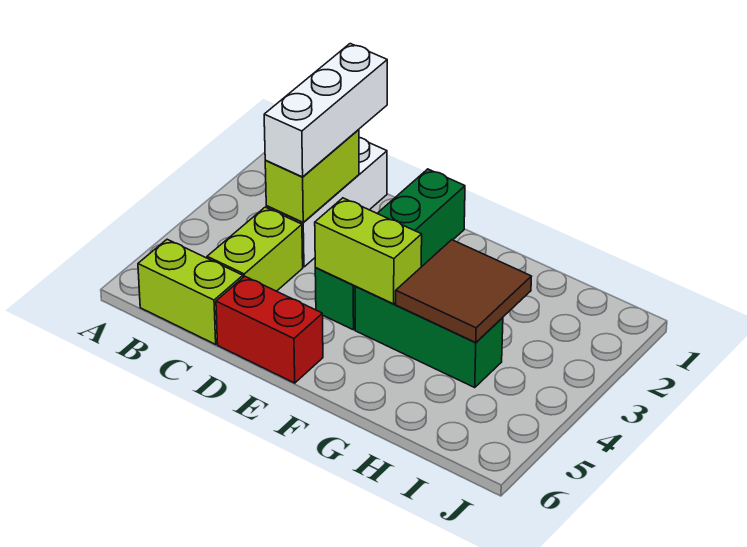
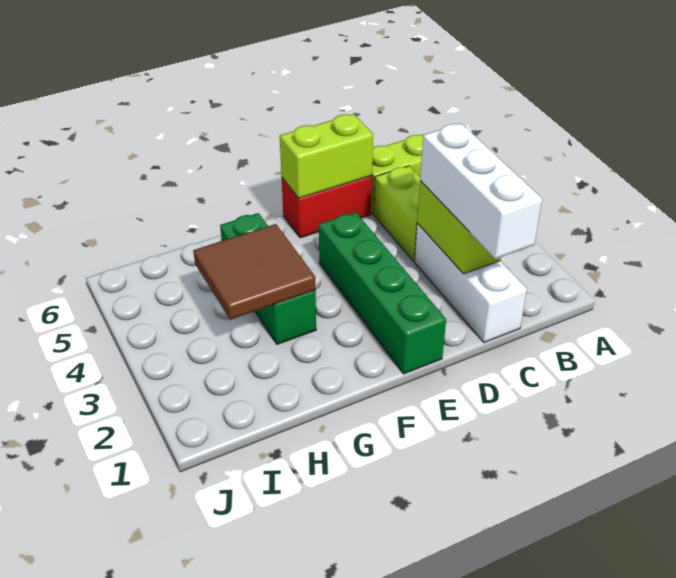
lime 1x2 brick [315,198,422,304] -> lime 1x2 brick moved to [280,114,373,198]
green 1x3 brick [355,287,503,387] -> green 1x3 brick turned to [220,213,316,344]

